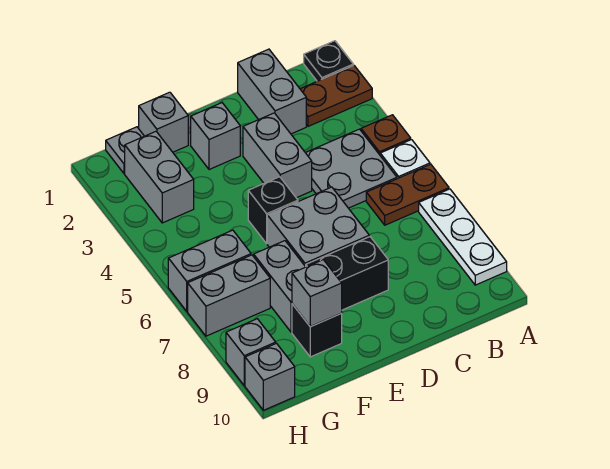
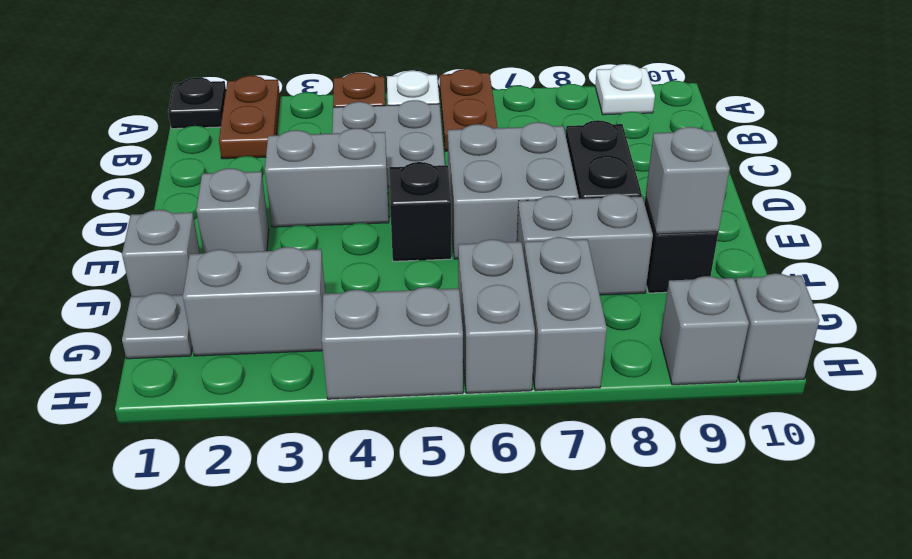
white 1x3 plate [419,189,507,285] -> white 1x1 plate [595,64,655,115]
grey 1x2 brick [238,49,306,134] -> grey 1x2 brick moved to [322,287,463,399]

